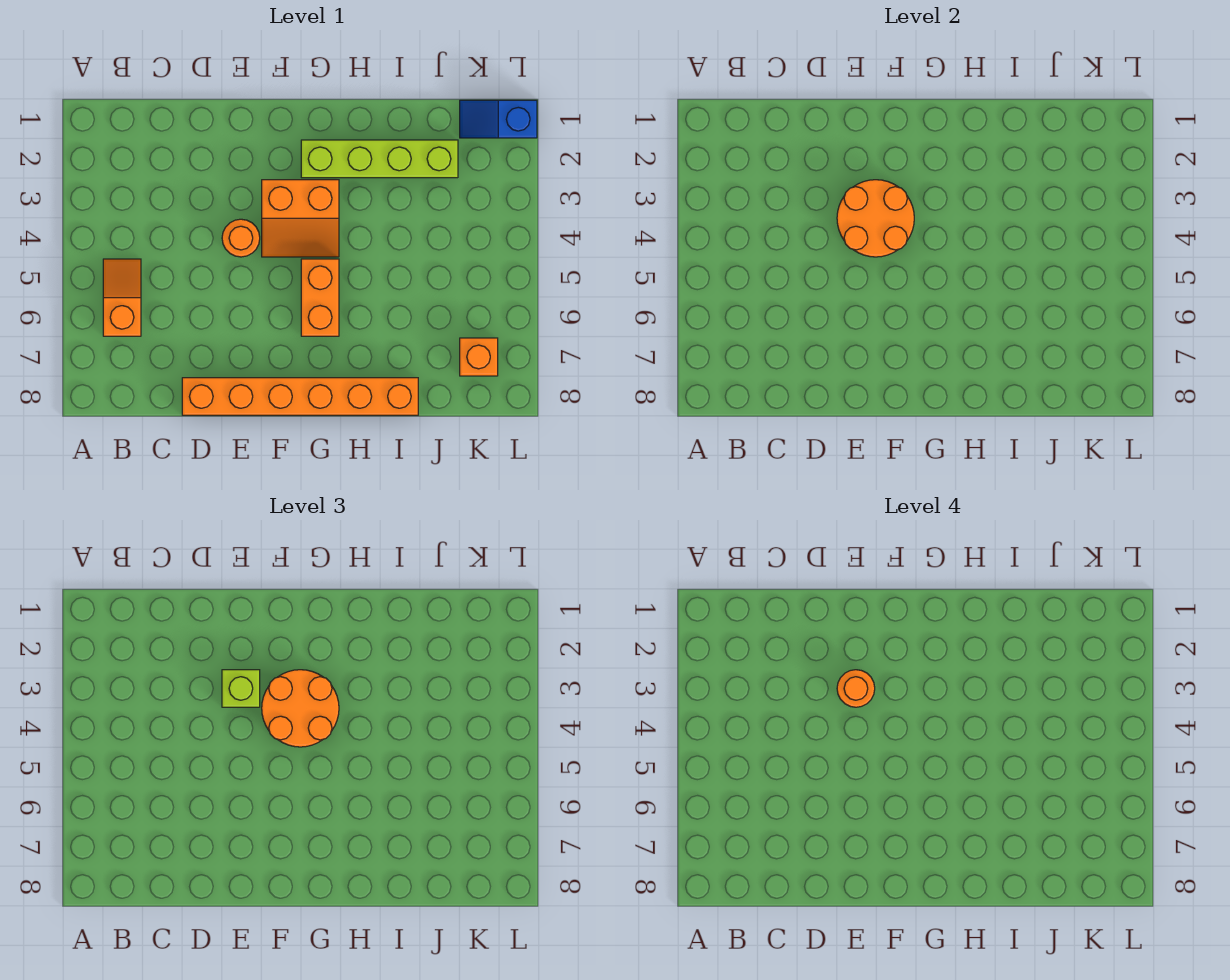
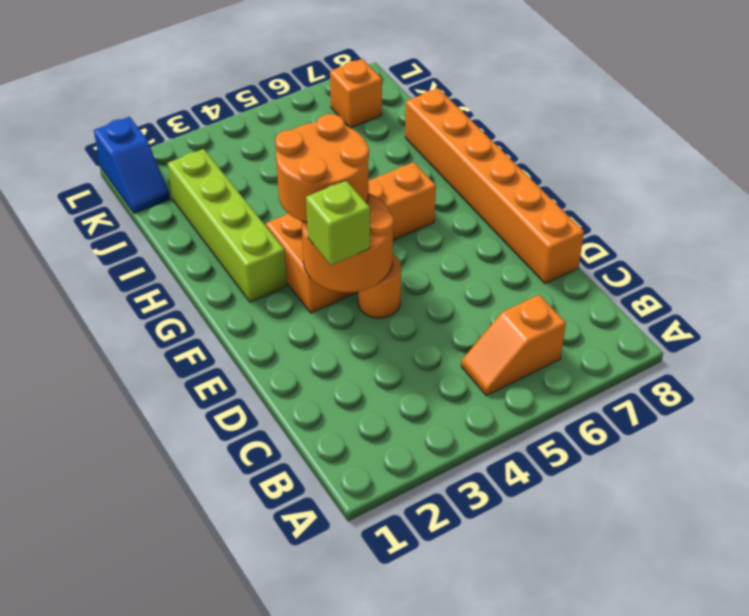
orange 1x1 round brick [837,670,875,707] -> none

